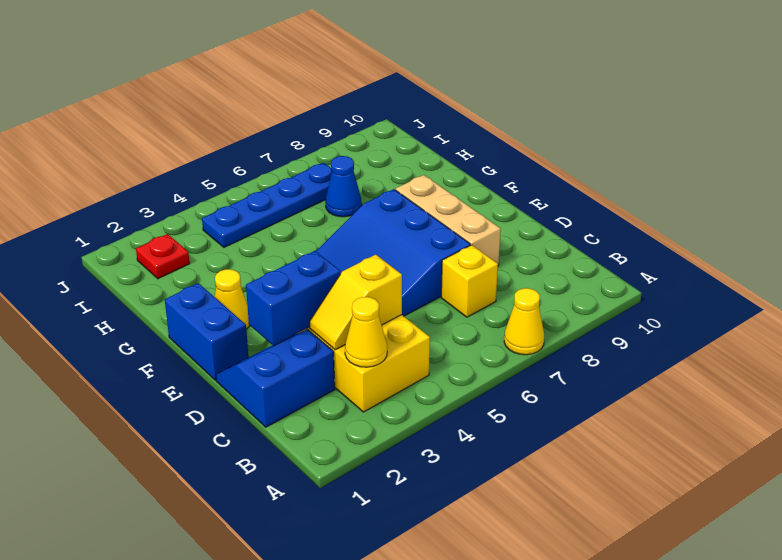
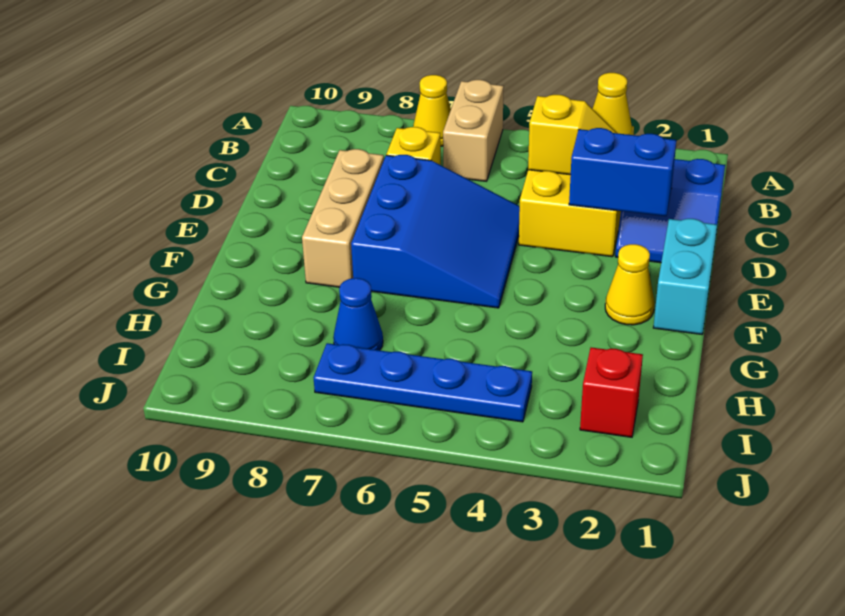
none -> tan 1x2 brick [443,80,504,181]
blue 1x2 brick [165,283,248,380] -> cyan 1x2 brick [653,219,717,334]
red 1x1 plate [136,234,190,279] -> red 1x1 brick [580,347,643,437]

